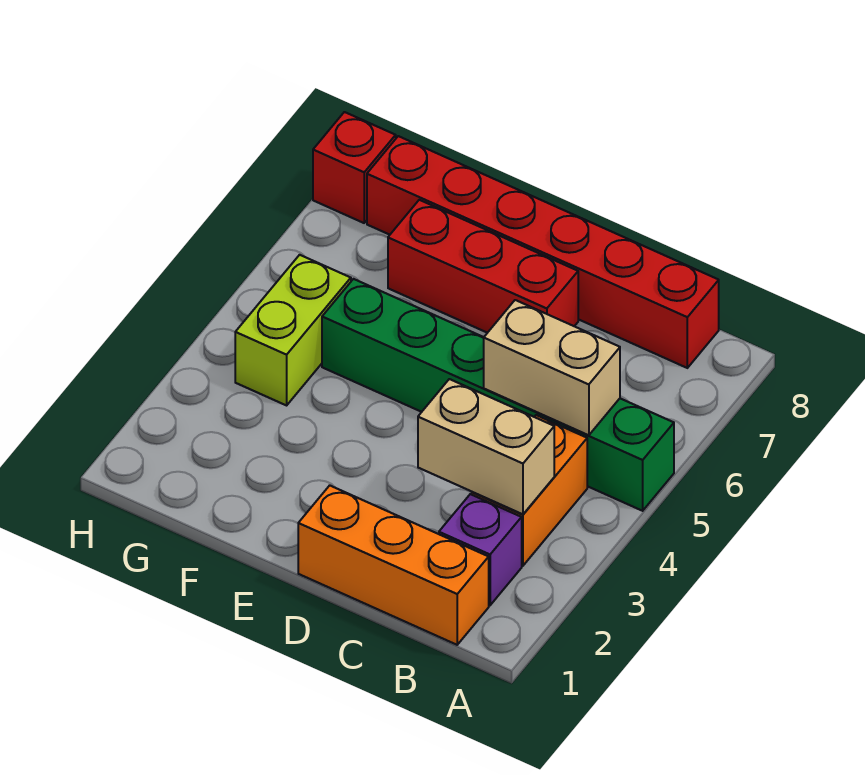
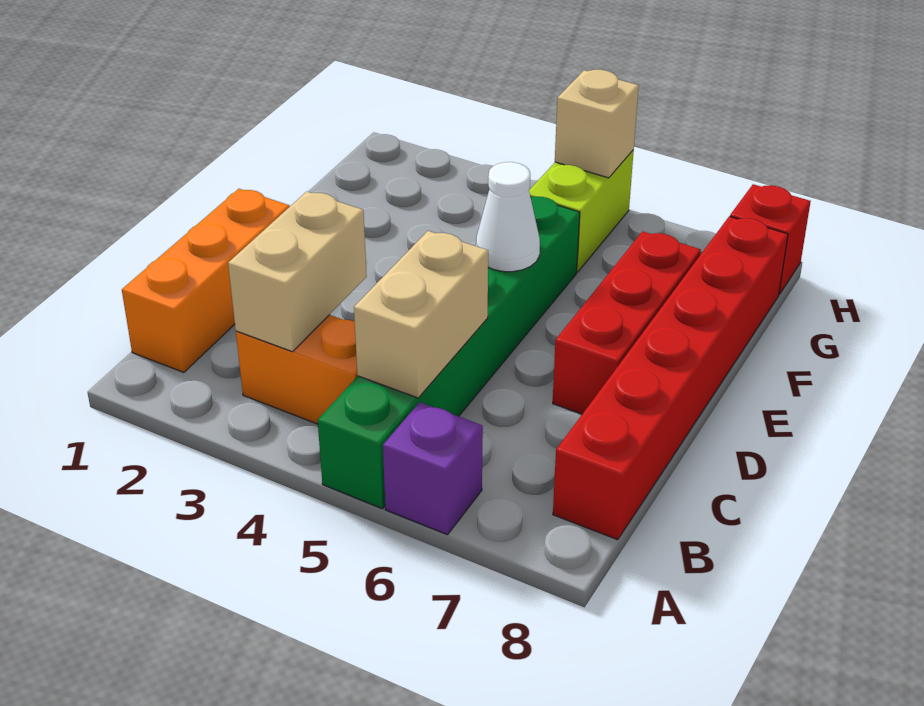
purple 1x1 brick [439,494,522,605] -> purple 1x1 brick moved to [383,402,483,535]
none -> white 1x1 cone [476,162,540,272]
lime 1x2 brick [235,255,351,405] -> lime 1x2 brick turned to [529,150,634,272]
none -> tan 1x1 brick [555,70,639,178]

